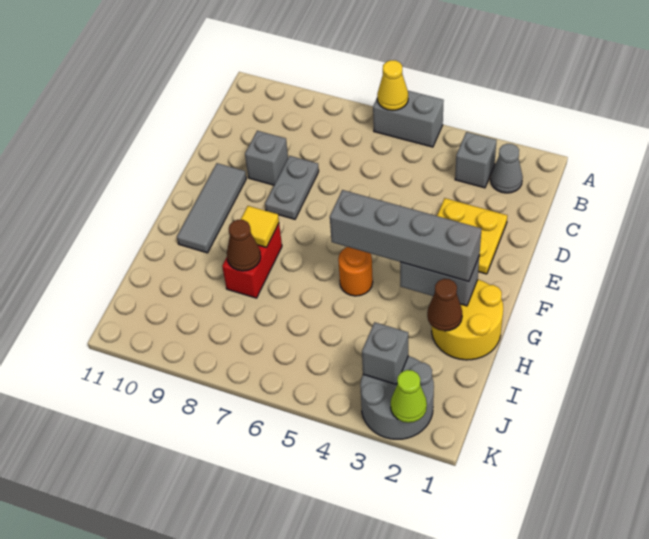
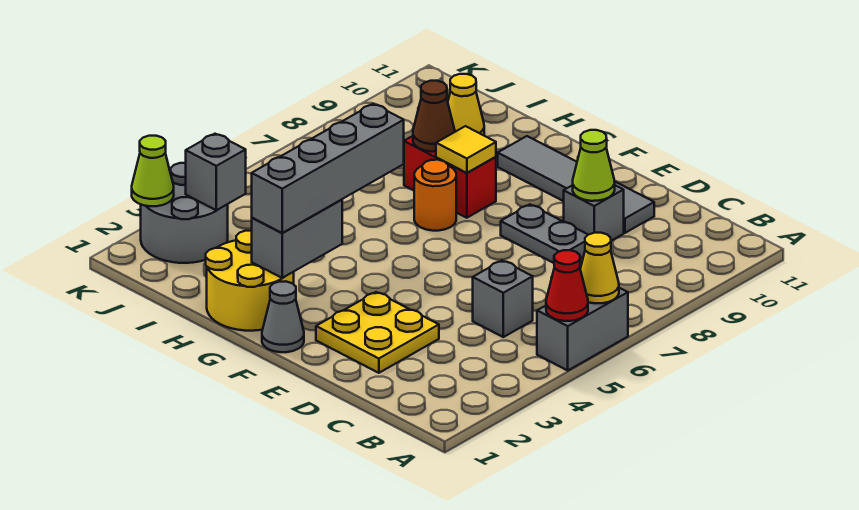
none -> red 1x1 cone [546,250,588,321]
grey 1x1 cone [491,144,523,193] -> grey 1x1 cone moved to [262,281,304,352]
grey 1x1 brick [455,132,497,188] -> grey 1x1 brick moved to [473,261,533,337]
none -> lime 1x1 cone [573,130,615,201]
grey 1x3 tile [177,163,246,253] -> grey 1x4 tile [498,136,654,233]
orange 1x1 round brick [338,247,373,296] -> orange 1x1 round brick moved to [414,160,456,231]
brown 1x1 cone [427,279,462,331] -> none
none -> yellow 1x1 cone [448,74,484,135]

